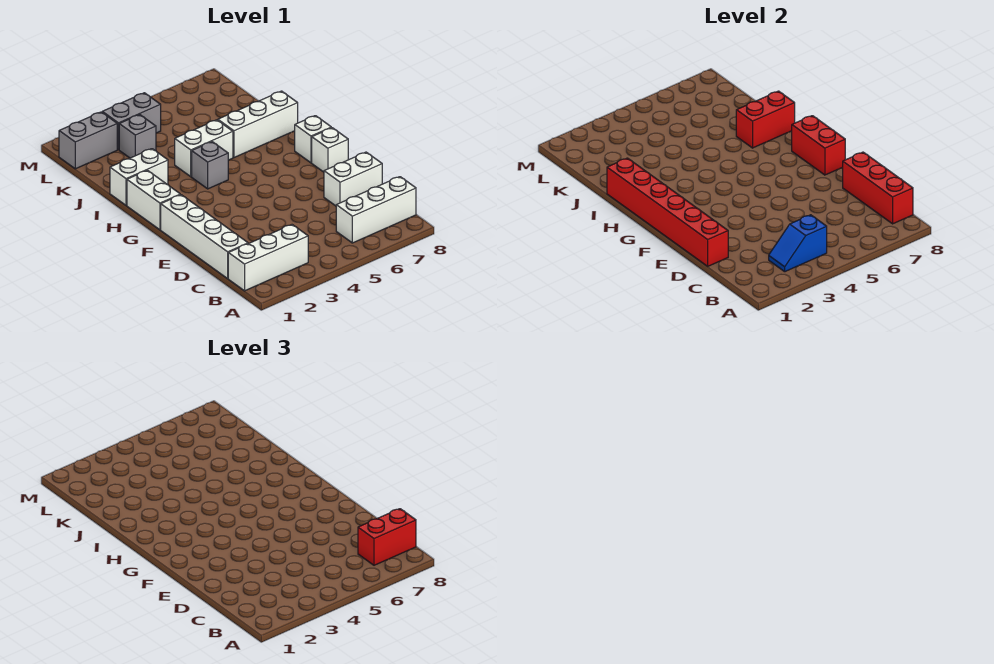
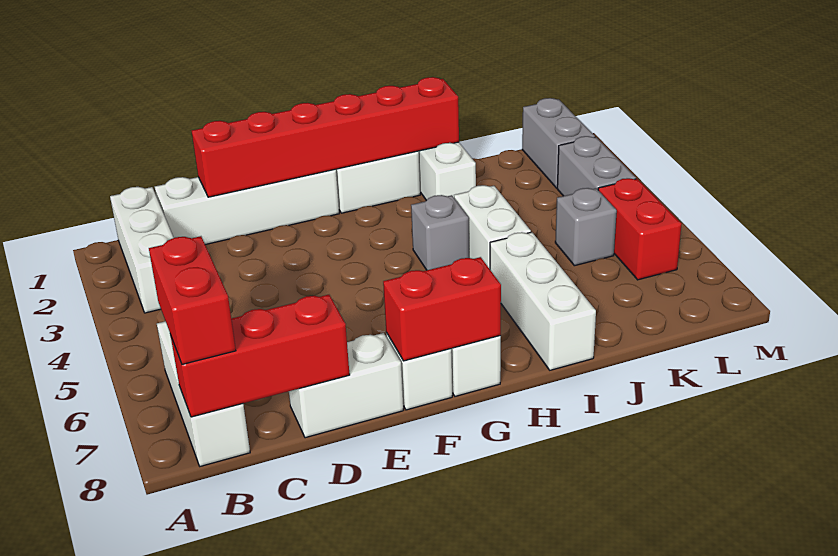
blue 1x2 slope [769,215,827,272] -> none
white 1x2 brick [324,152,382,206] -> white 1x2 brick turned to [289,333,403,438]
red 1x2 brick [736,91,795,148] -> red 1x2 brick moved to [598,178,682,280]
grey 1x1 brick [119,115,156,158] -> grey 1x1 brick moved to [555,188,617,266]

